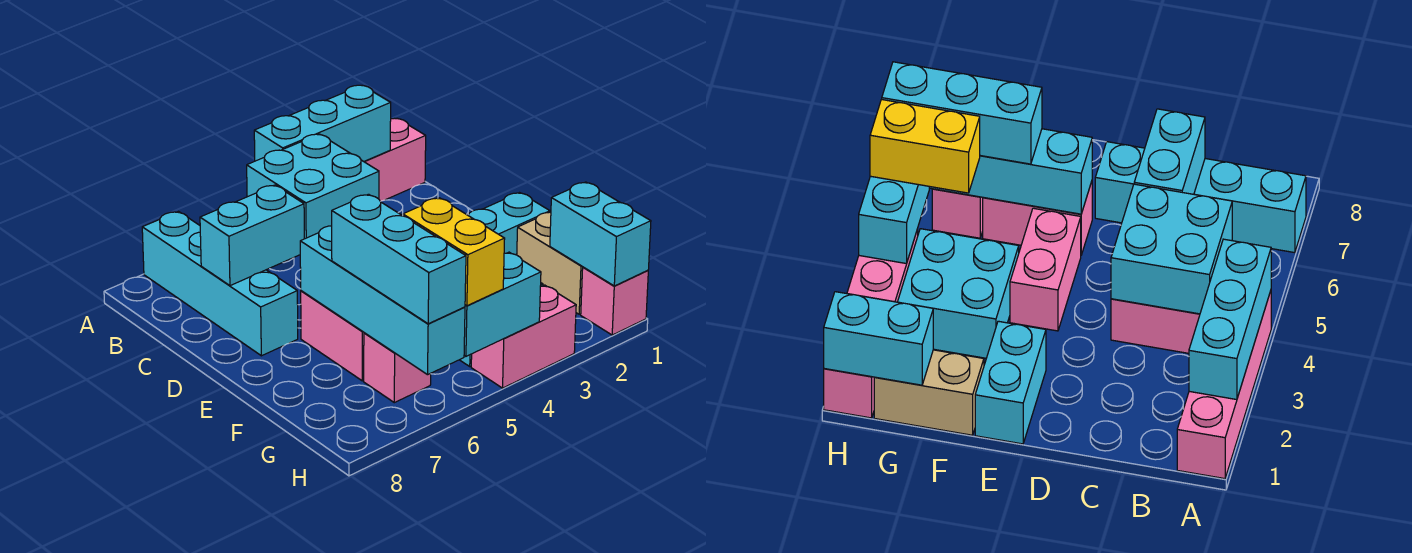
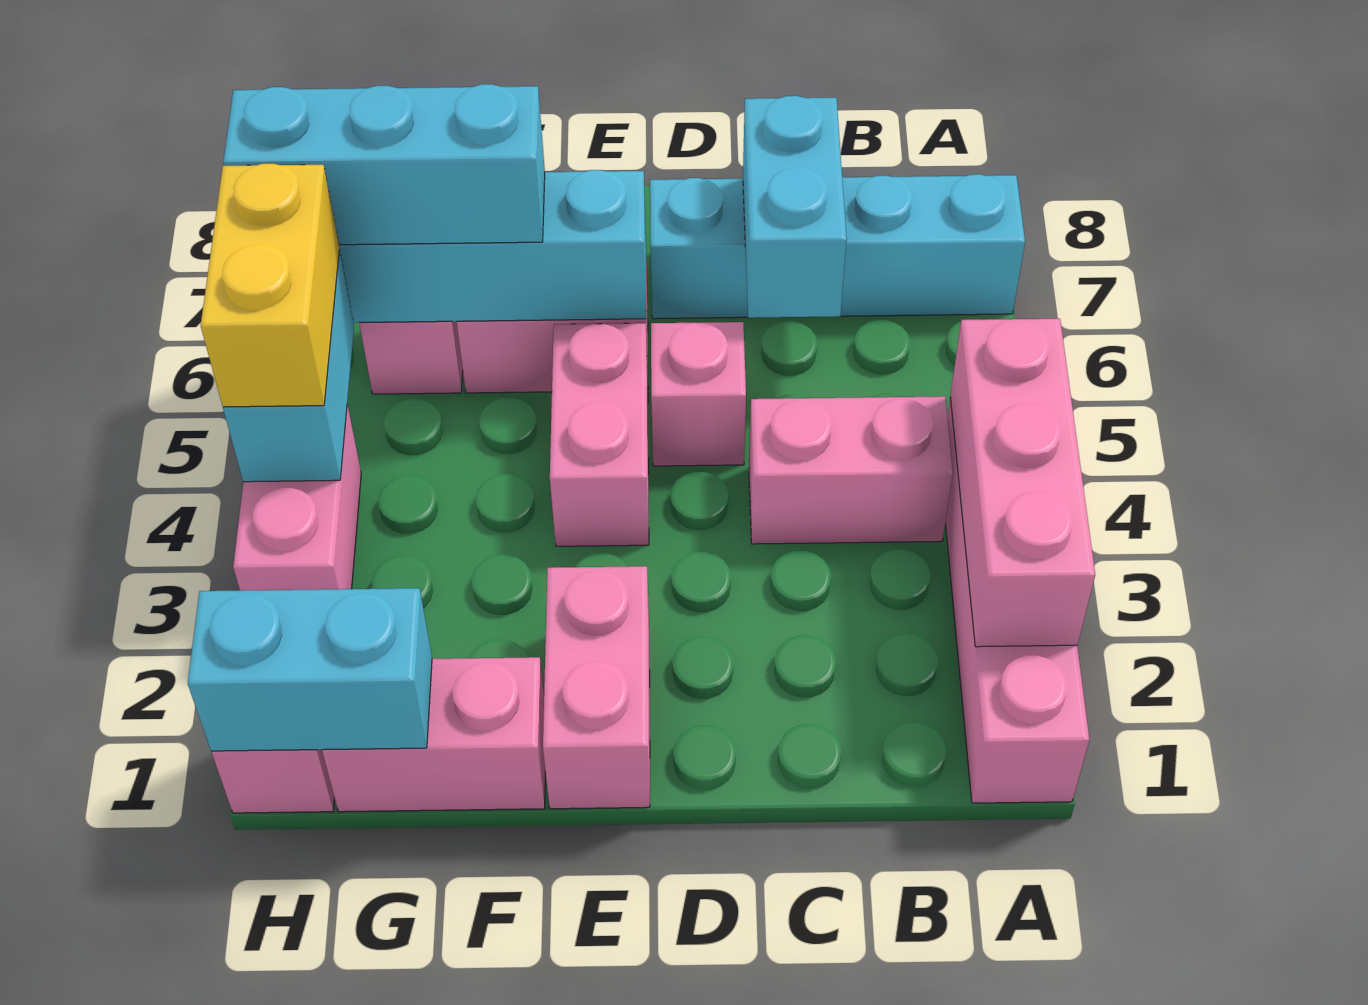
cyan 1x3 brick [254,85,391,161] -> pink 1x3 brick [950,319,1095,647]
cyan 2x2 brick [247,134,379,239] -> none
none -> pink 1x1 brick [651,322,746,466]
cyan 1x2 brick [468,193,550,255] -> pink 1x2 brick [543,566,650,809]
tan 1x2 brick [517,212,583,314] -> pink 1x2 brick [322,657,545,812]
cyan 2x2 brick [898,229,1019,358] -> none
yellow 1x2 brick [403,198,505,306] -> yellow 1x2 brick turned to [201,164,339,407]

